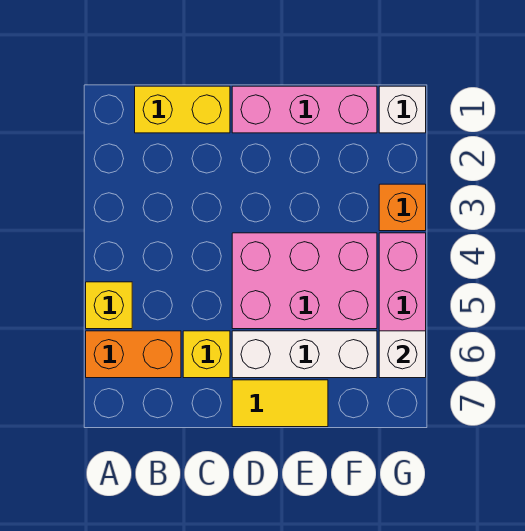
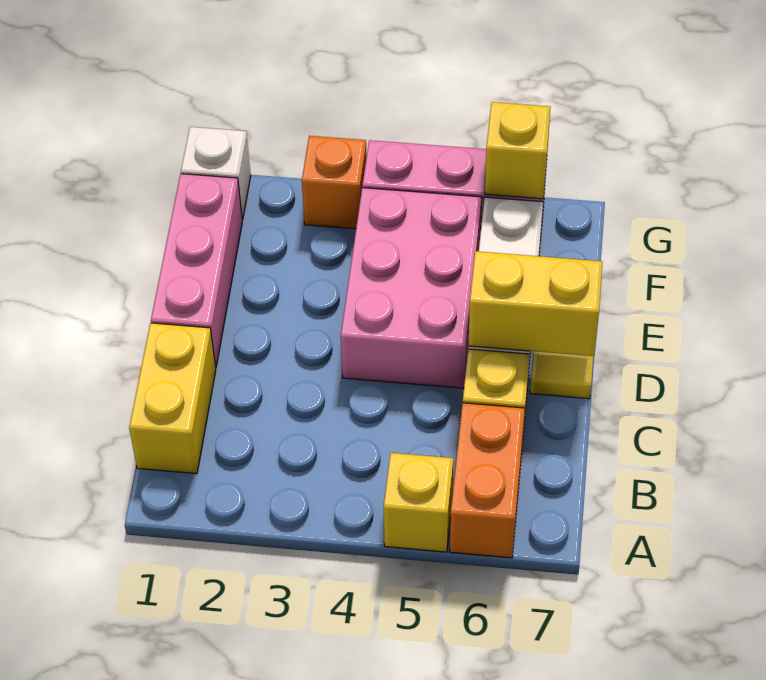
none -> yellow 1x2 brick [469,251,603,356]
white 1x1 brick [379,331,426,378] -> yellow 1x1 brick [485,102,551,199]

